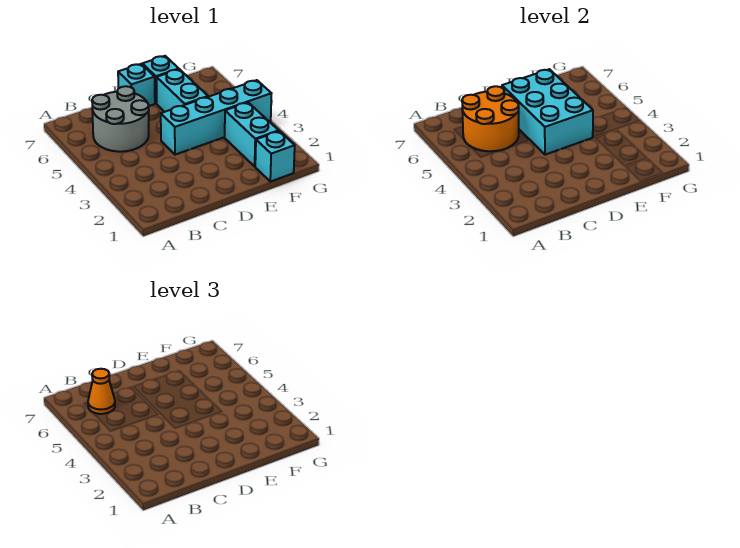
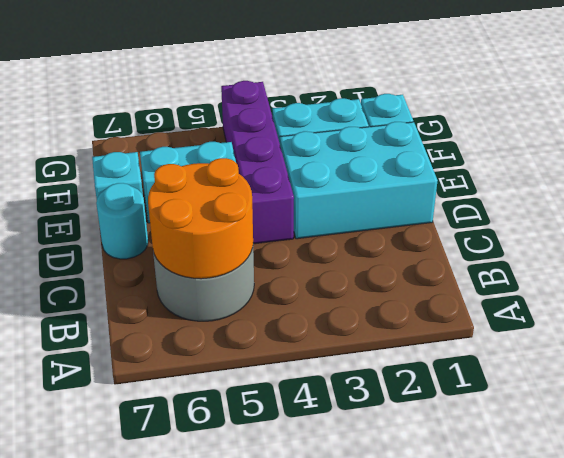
orange 1x1 cone [88,369,115,414] -> none
cyan 1x4 brick [161,80,272,155] -> purple 1x4 brick [221,81,294,244]
cyan 2x3 brick [502,69,593,155] -> cyan 2x3 brick moved to [280,122,438,239]
cyan 1x1 brick [118,64,155,106] -> cyan 1x1 round brick [96,183,148,259]

